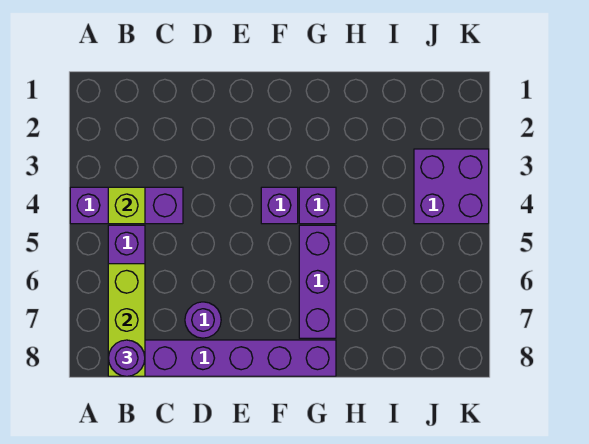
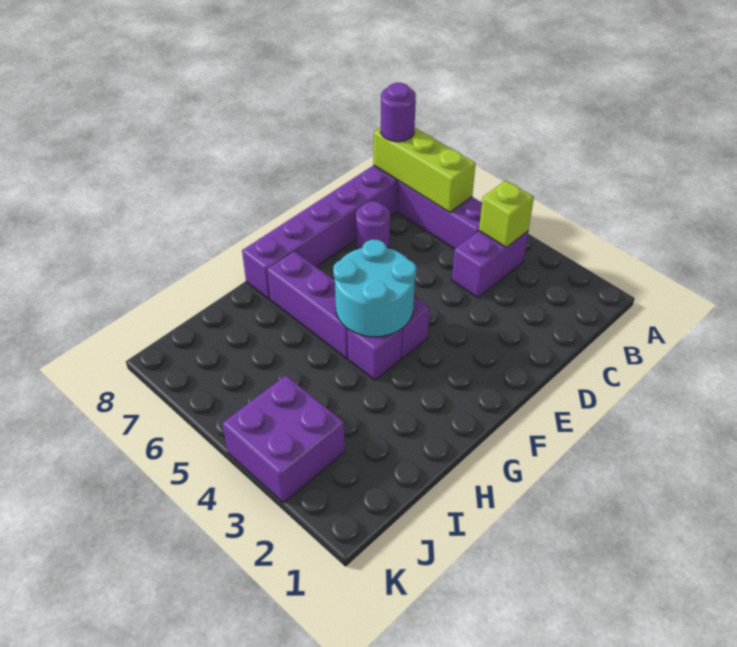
purple 1x3 brick [70,187,183,224] -> purple 1x2 brick [452,231,528,298]
none -> cyan 2x2 round brick [333,240,416,337]

